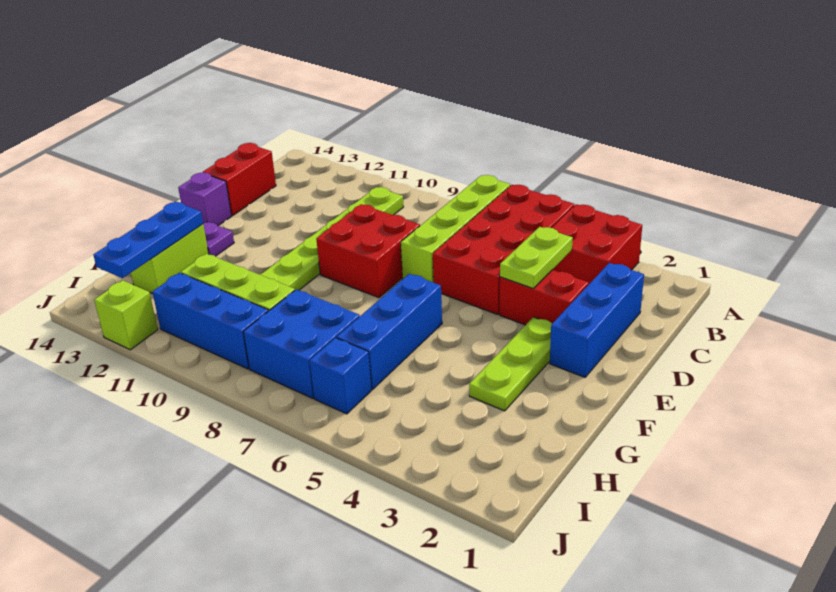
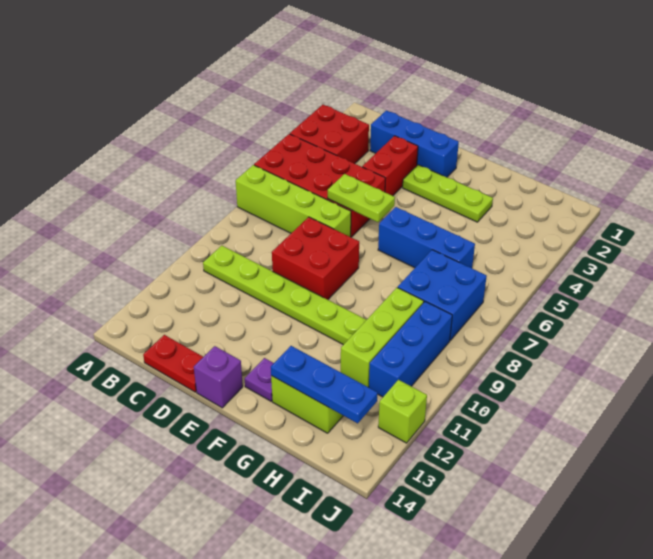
lime 1x2 plate [500,227,573,289] -> lime 1x2 plate moved to [328,174,395,222]
red 1x2 brick [203,143,276,216] -> red 1x2 plate [143,335,203,392]
blue 1x1 brick [310,338,372,414] -> none

